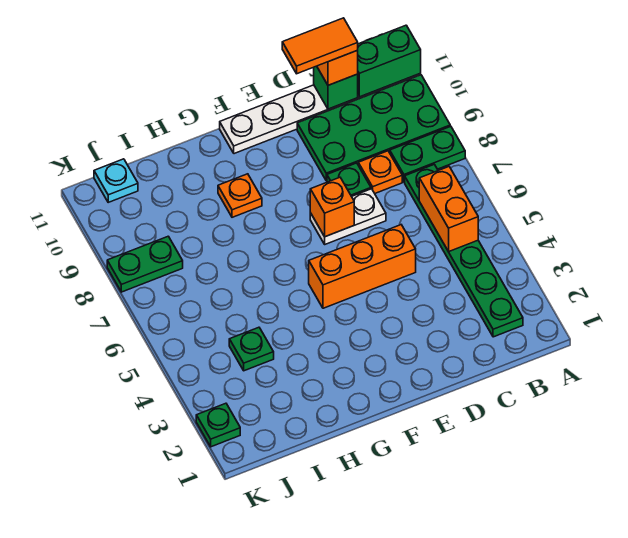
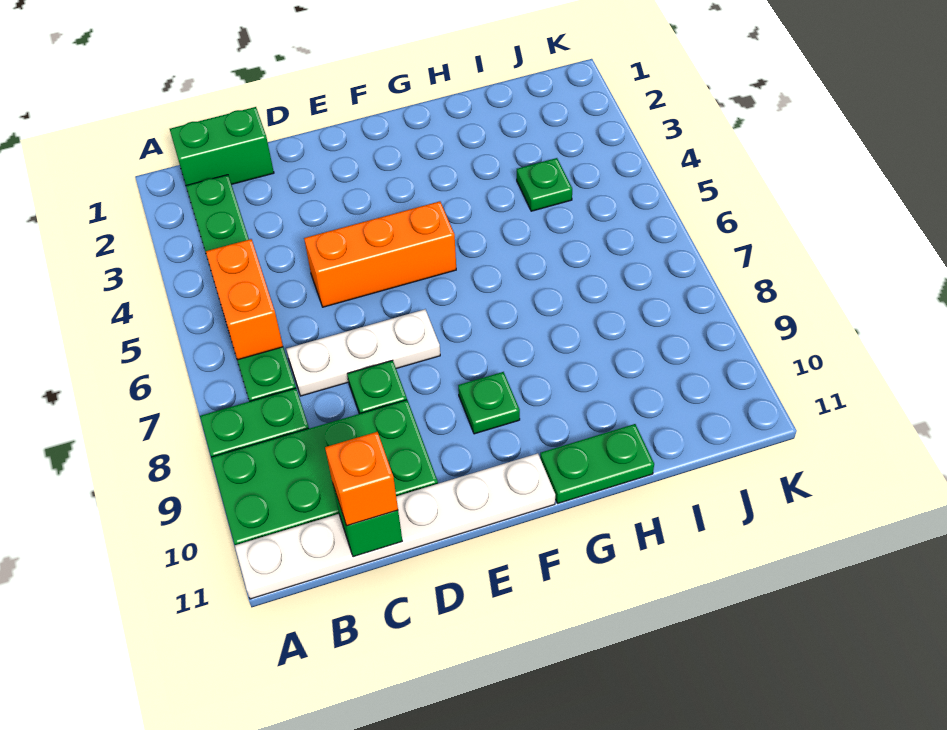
green 1x2 brick [358,25,421,97] -> green 1x2 brick moved to [170,107,274,185]
orange 1x1 plate [358,151,402,193] -> none
orange 1x2 tile [282,18,358,74] -> none
white 1x2 plate [310,189,386,244] -> white 1x3 plate [286,309,440,396]
orange 1x1 brick [310,177,354,237] -> none
orange 1x1 plate [218,174,262,217] -> none
green 1x2 plate [107,236,183,292] -> green 1x2 plate moved to [540,424,654,504]
cyan 1x1 plate [94,159,138,202] -> none
green 1x1 plate [196,403,240,447] -> green 1x1 plate moved to [458,372,520,434]

